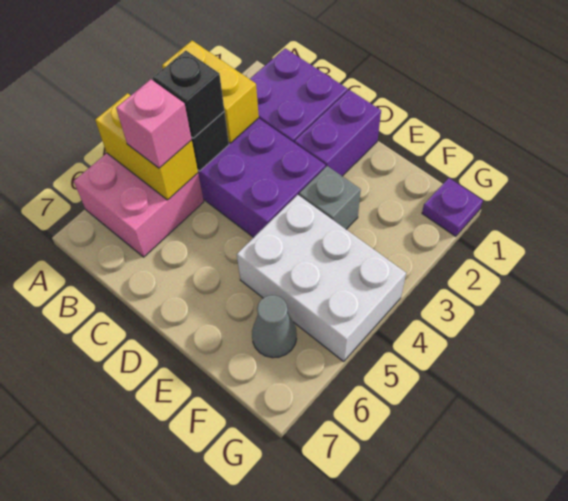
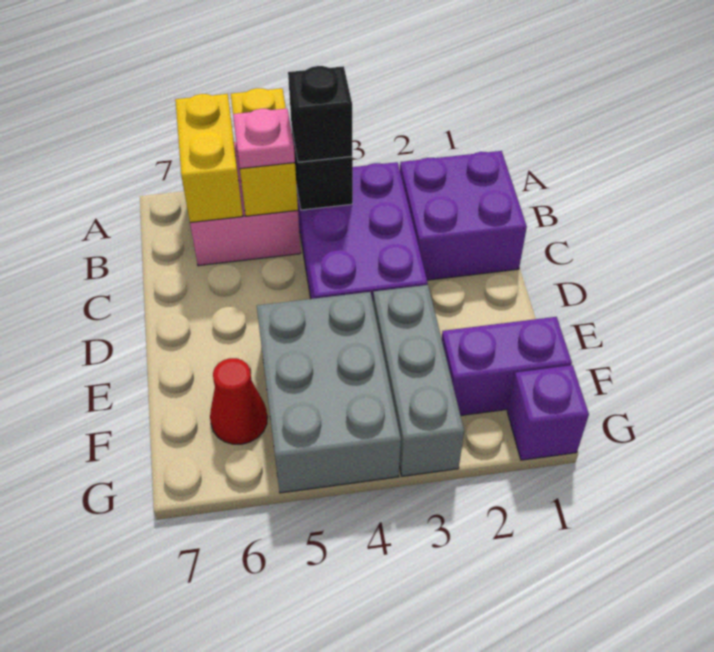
yellow 1x2 brick [162,41,259,143] -> yellow 1x2 brick moved to [175,94,243,223]
pink 1x1 brick [116,79,192,168] -> pink 1x1 plate [233,108,295,169]
purple 1x2 brick [295,90,381,176] -> purple 1x2 brick moved to [442,317,572,416]
grey 1x1 brick [299,166,361,229] -> grey 1x3 brick [373,285,464,476]
white 2x3 brick [237,195,406,361] -> grey 2x3 brick [257,292,401,493]
grey 1x1 cone [252,295,297,358] -> red 1x1 cone [210,358,267,444]
purple 1x1 plate [422,178,483,236] -> purple 1x1 brick [507,365,589,460]

